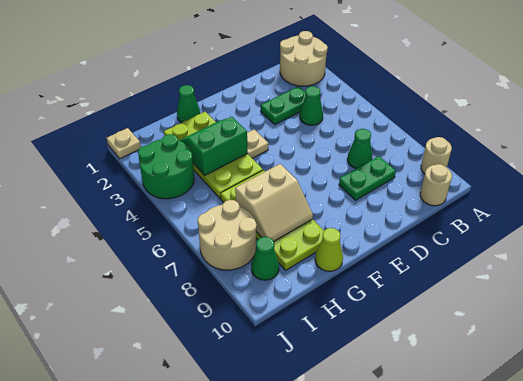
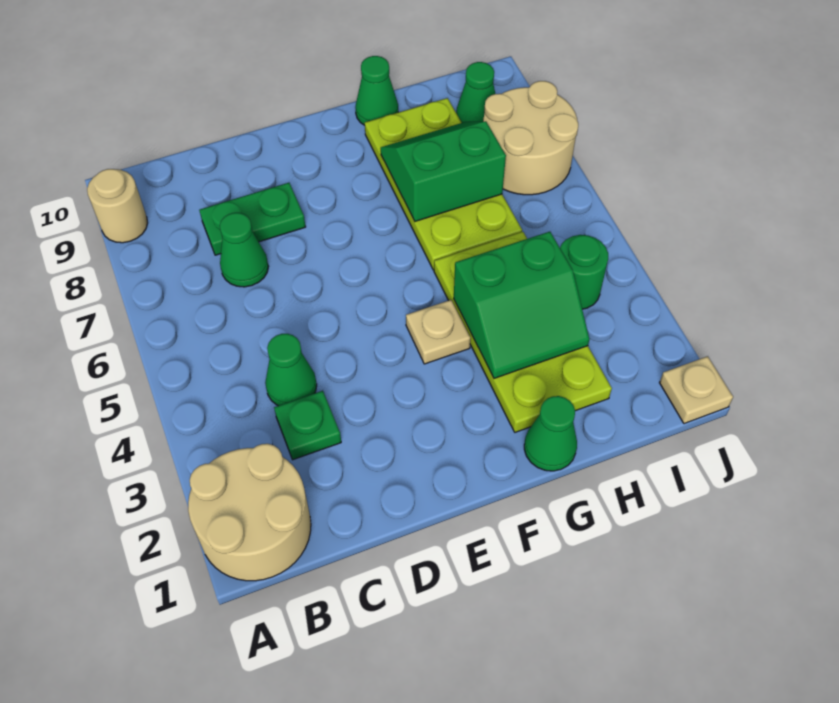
tan 1x1 round brick [420,164,452,206] -> none
green 1x2 plate [261,86,305,124] -> green 1x1 plate [274,391,341,460]
tan 2x2 slope [235,164,313,241] -> green 2x2 slope [381,121,506,221]
lime 1x1 cone [315,228,343,271] -> green 1x1 cone [355,56,398,125]
green 2x2 round brick [138,134,194,199] -> green 1x1 round brick [560,235,608,309]

